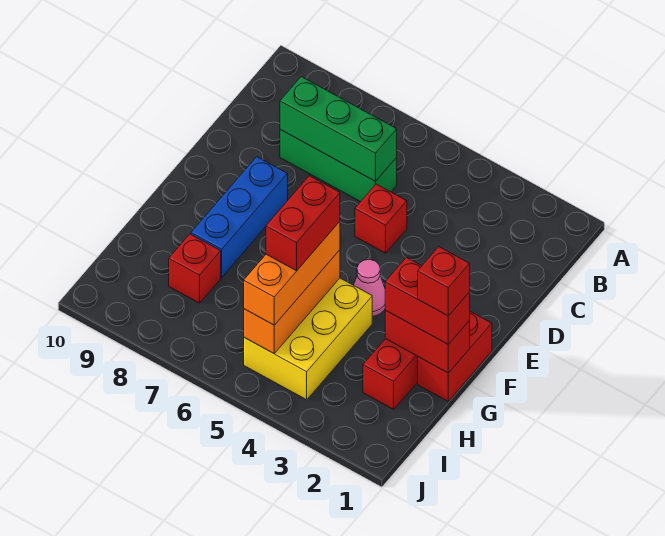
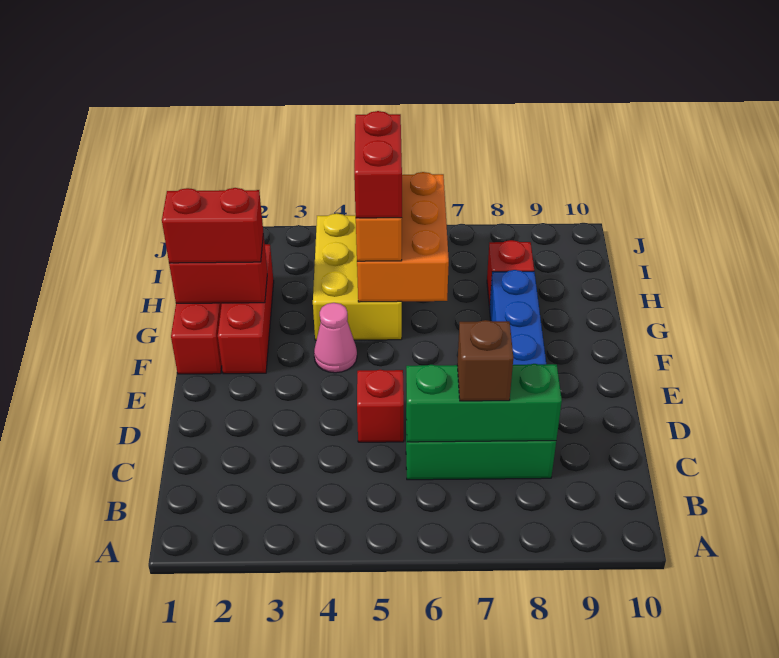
none -> brown 1x1 brick [457,320,513,401]
red 1x1 brick [418,247,470,316] -> none
orange 1x3 brick [244,250,340,353] -> orange 2x3 brick [357,172,449,302]

